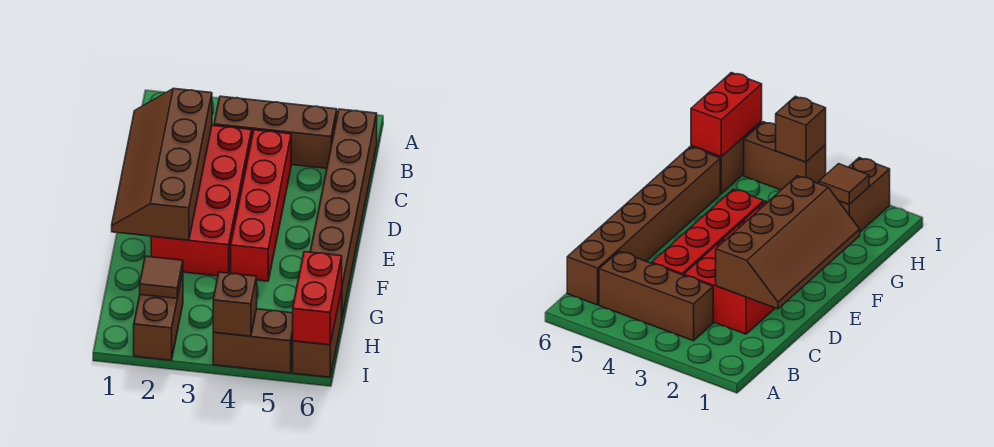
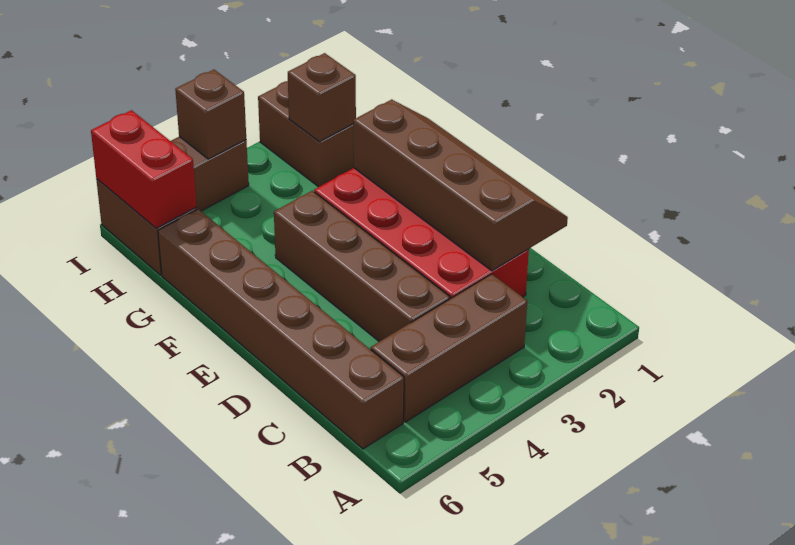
red 1x4 brick [231,130,291,281] -> brown 1x4 brick [274,191,450,342]
brown 1x1 tile [140,256,183,298] -> brown 1x1 brick [288,53,356,142]

